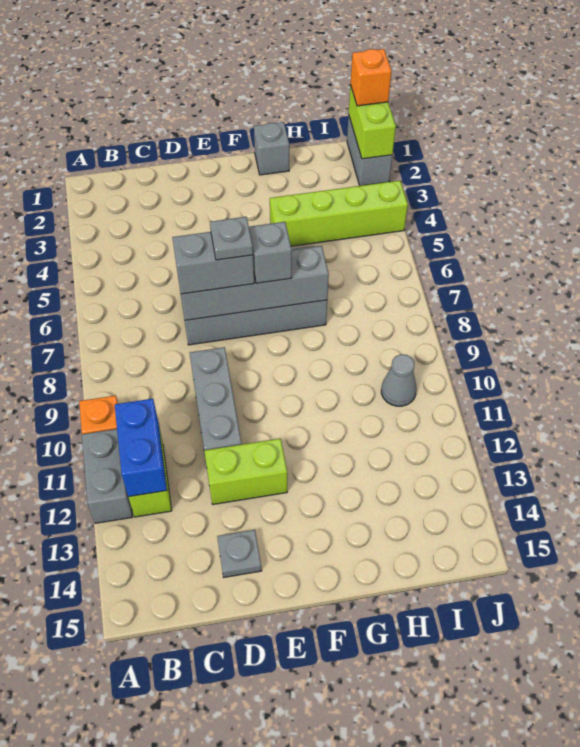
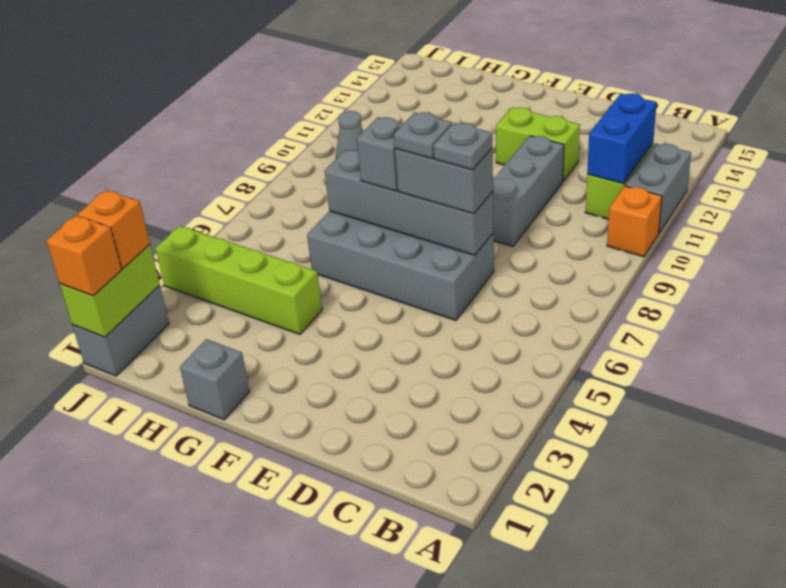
grey 1x1 plate [217,530,262,577] -> grey 1x1 plate moved to [434,123,492,170]
none -> orange 1x1 brick [78,190,150,269]

